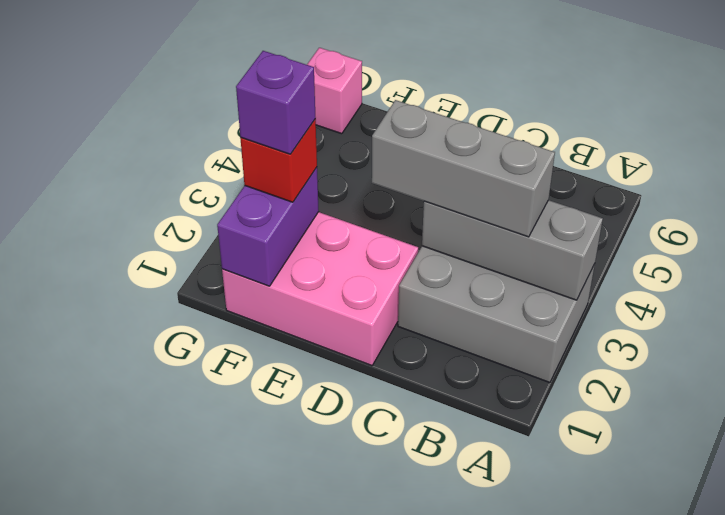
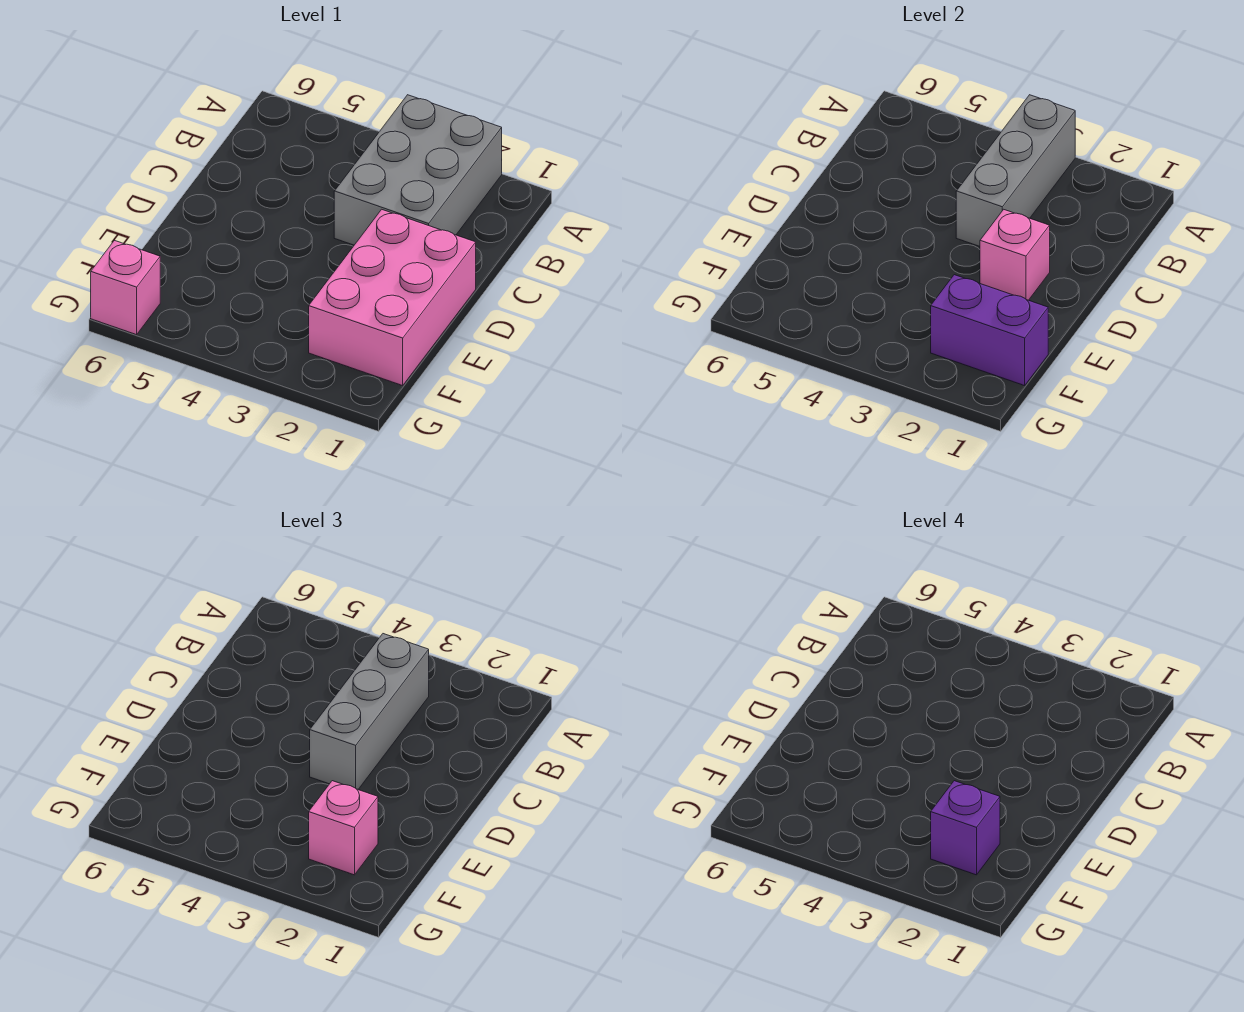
none -> pink 1x1 brick [980,209,1050,300]
red 1x1 brick [240,119,317,202] -> pink 1x1 brick [309,781,378,875]

